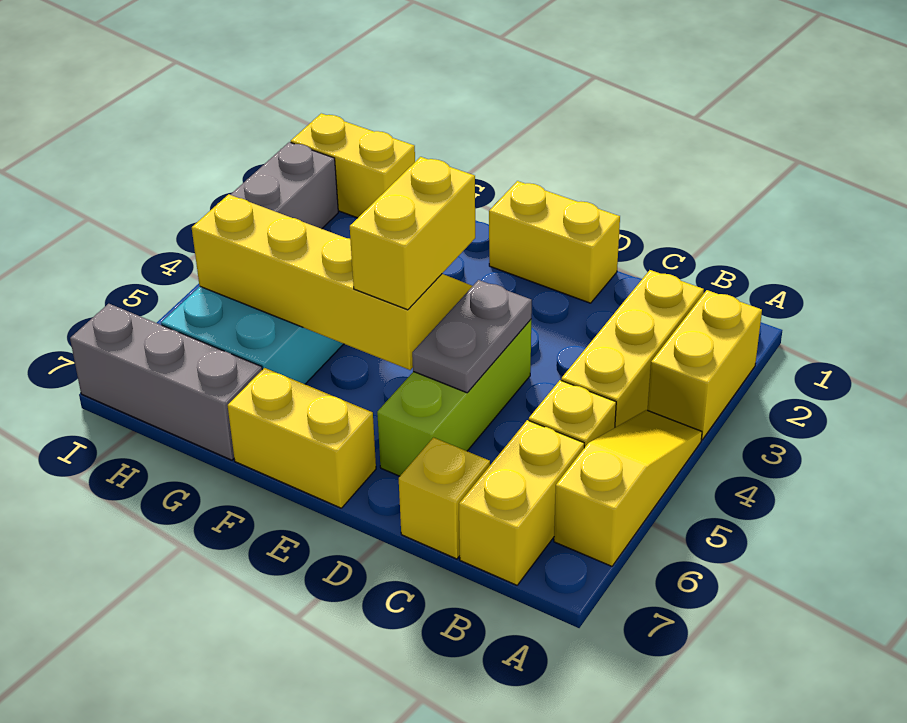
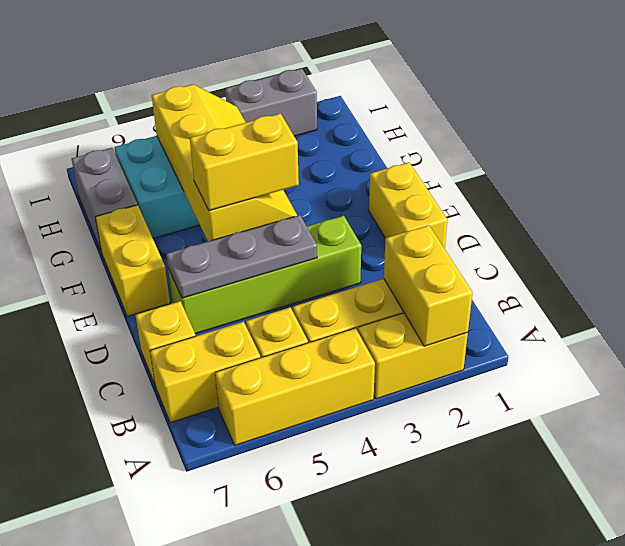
yellow 1x3 slope [554,410,702,566] -> yellow 1x3 brick [215,328,375,445]
lime 1x3 brick [377,320,531,476] -> lime 1x4 brick [168,216,361,334]
grey 1x2 plate [412,280,532,393] -> grey 1x3 plate [166,215,317,298]
grey 1x3 brick [70,304,262,460] -> grey 1x2 brick [72,148,137,252]
yellow 1x2 brick [291,113,415,218] -> yellow 1x2 brick moved to [384,225,473,346]

